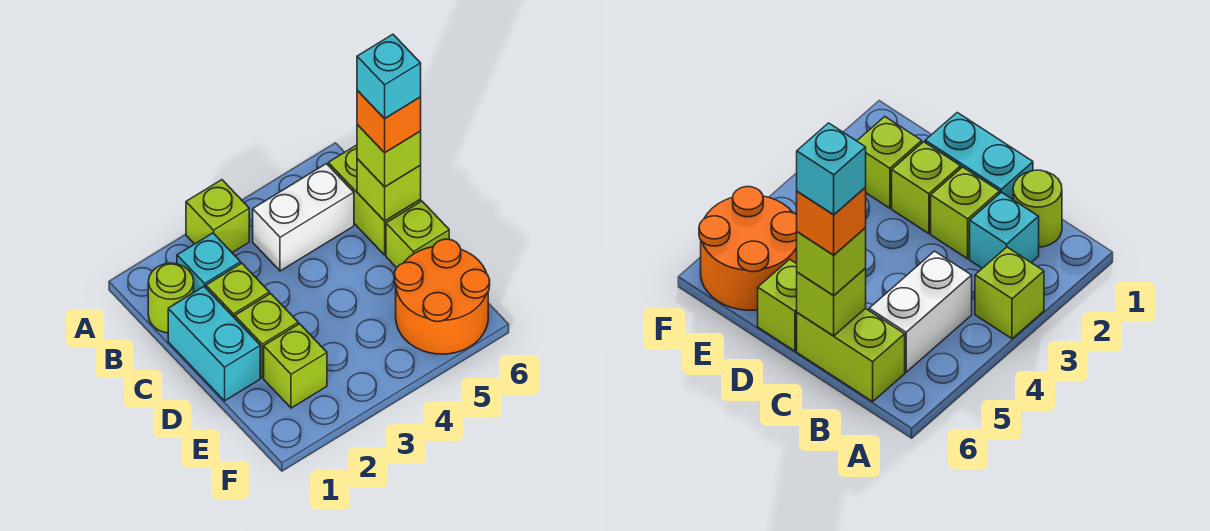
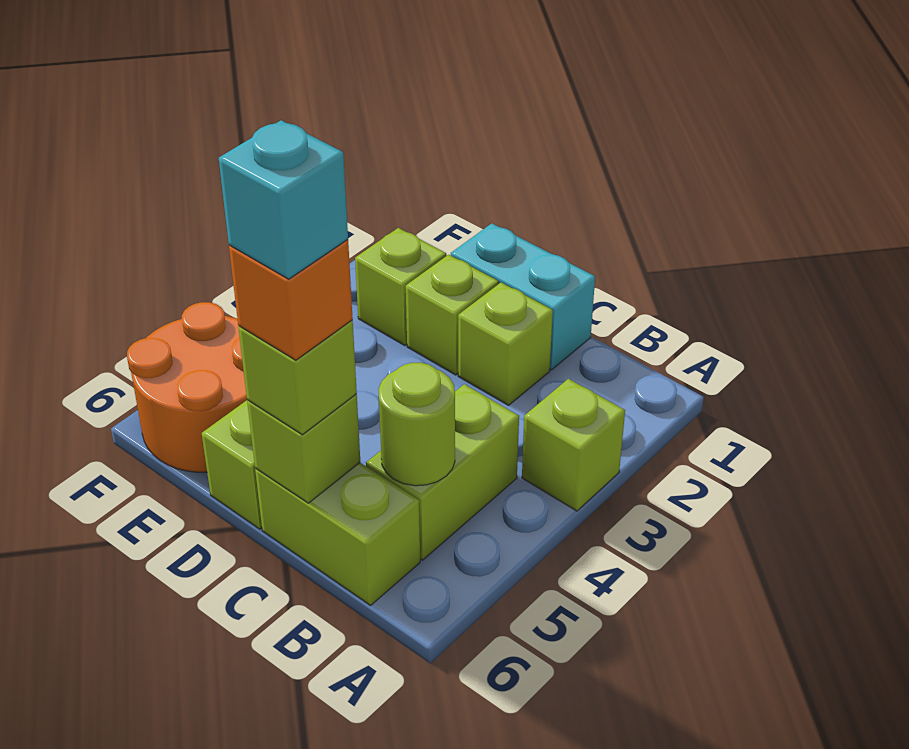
lime 1x1 round brick [148,263,194,333] -> lime 1x1 round brick moved to [378,363,455,486]
cyan 1x1 brick [177,233,241,292] -> none
white 1x2 brick [253,164,354,271] -> lime 1x2 brick [366,384,519,560]

